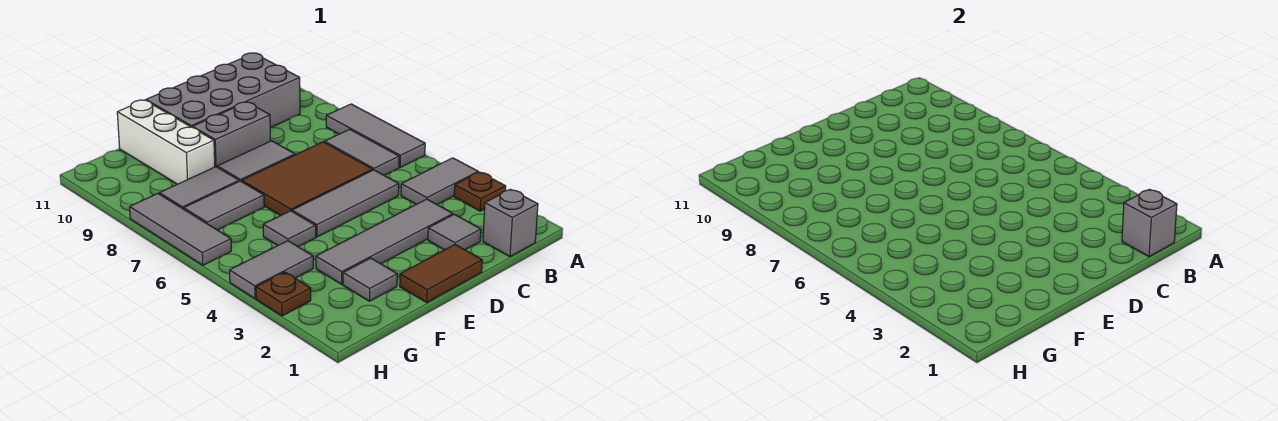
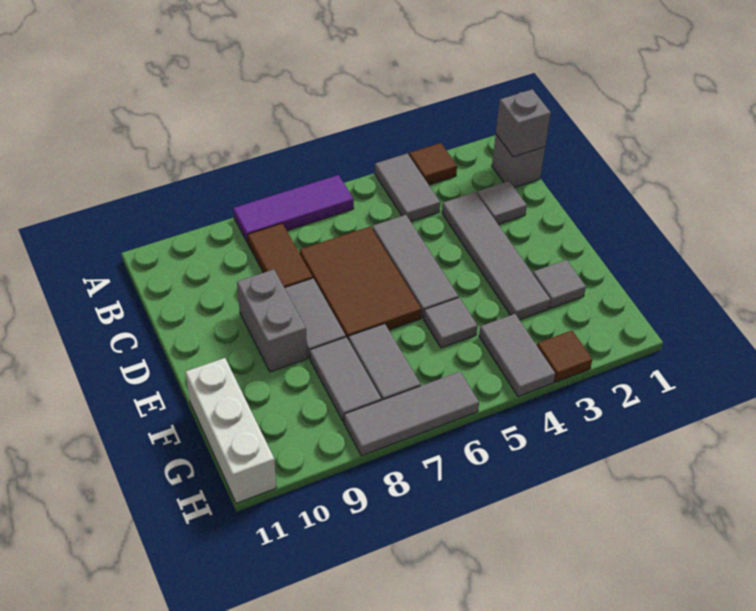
brown 1x1 plate [454,172,506,211] -> brown 1x1 tile [409,143,457,185]
grey 1x3 tile [326,104,425,167] -> purple 1x3 tile [233,175,354,243]
grey 1x2 tile [324,129,399,176] -> none
grey 2x4 brick [146,53,300,128] -> none
brown 1x2 tile [400,245,482,303] -> brown 1x2 tile moved to [247,223,313,288]
white 1x3 brick [117,100,215,184] -> white 1x3 brick turned to [185,358,277,503]
brown 1x1 plate [256,272,311,316] -> brown 1x1 tile [537,330,592,382]

